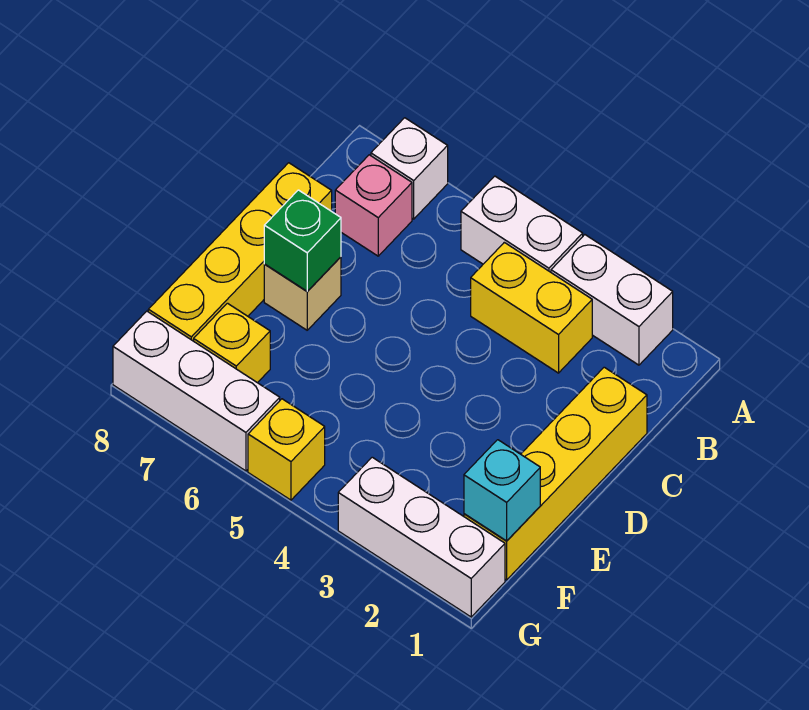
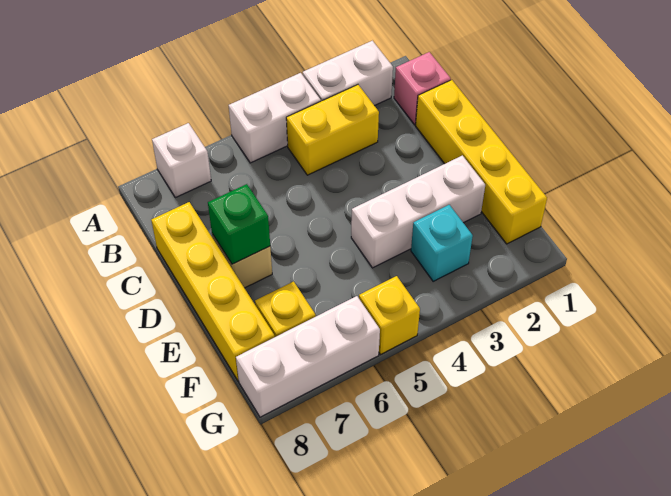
pink 1x1 brick [335,155,412,256] -> pink 1x1 brick moved to [394,52,451,125]
cyan 1x1 brick [464,440,540,541] -> cyan 1x1 brick moved to [411,205,473,281]
white 1x3 brick [338,457,505,617] -> white 1x3 brick moved to [351,155,485,268]

